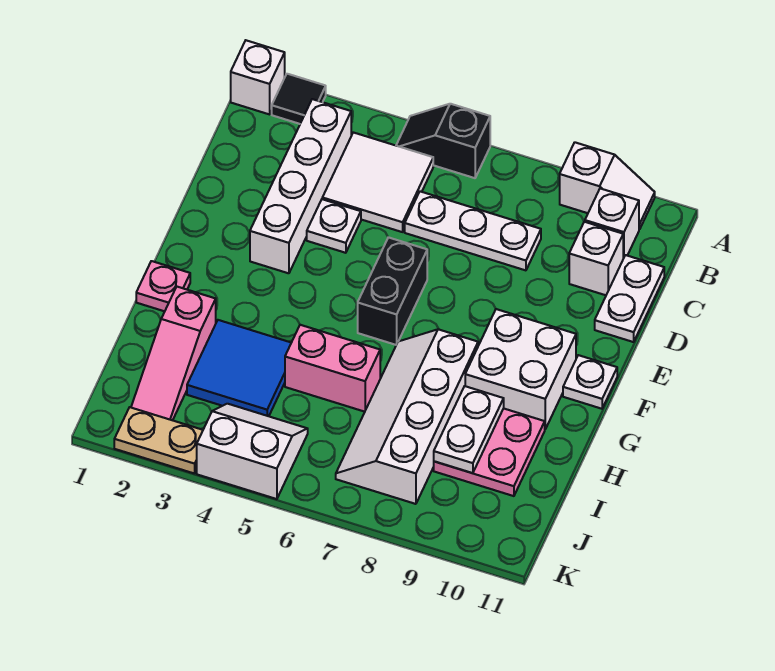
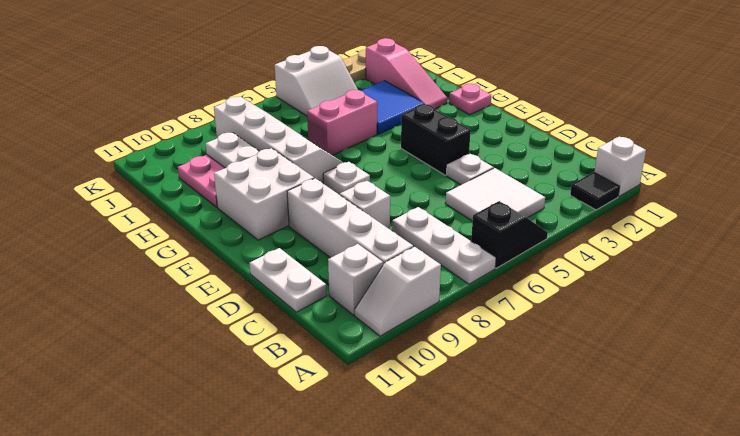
white 1x4 brick [250,99,351,273] -> white 1x4 brick moved to [287,178,413,265]
white 1x3 plate [405,191,541,270] -> white 1x3 plate turned to [392,207,496,284]
white 1x1 brick [569,222,623,295] -> white 1x1 brick moved to [340,181,390,229]
black 1x2 brick [358,237,427,345] -> black 1x2 brick moved to [401,104,471,175]
white 1x1 plate [563,355,617,409] -> white 1x1 plate moved to [323,162,370,195]
pink 1x3 slope [131,287,216,420] -> pink 1x3 slope turned to [366,38,447,109]

